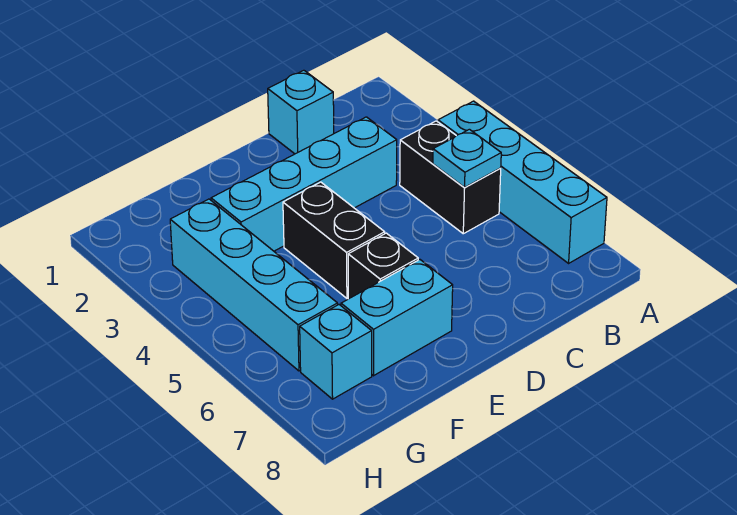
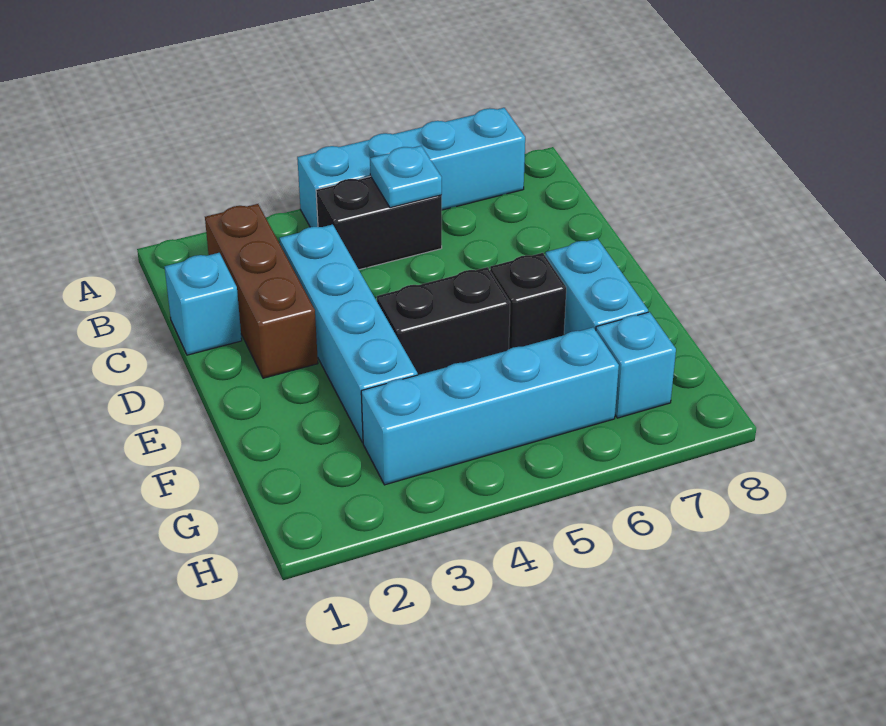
none -> brown 1x3 brick [205,204,318,378]

